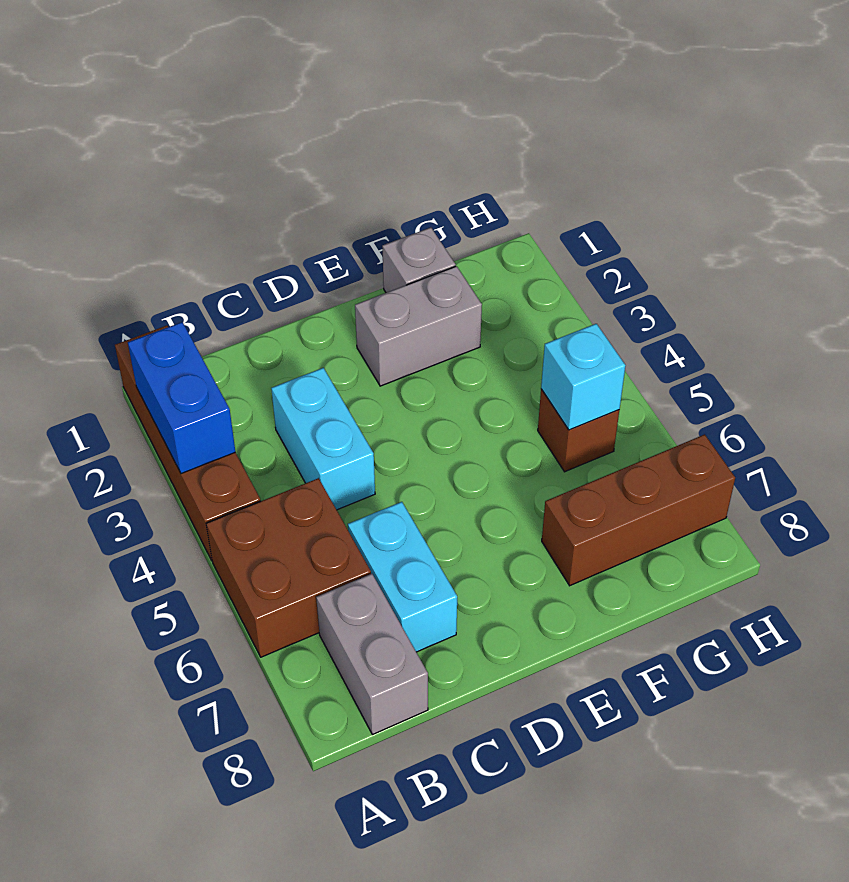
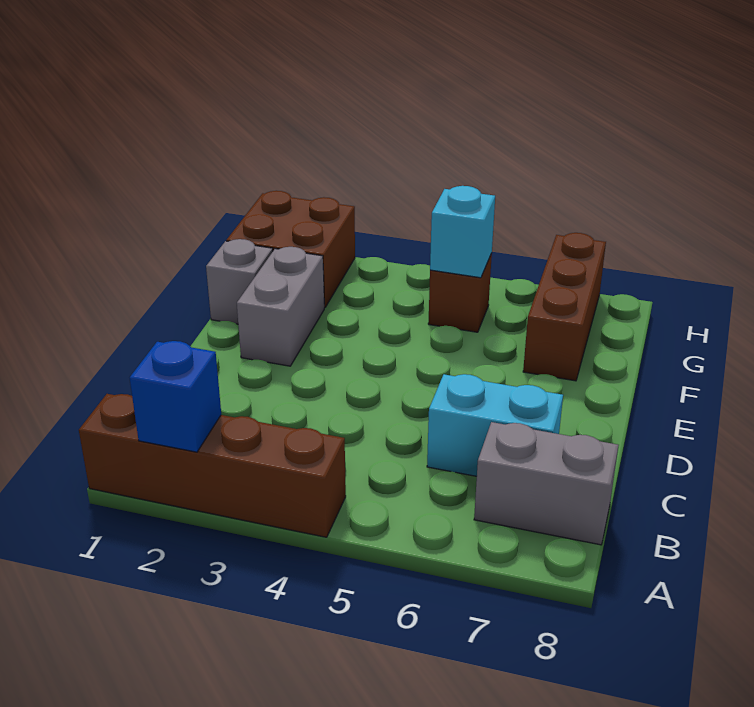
blue 1x2 brick [128,322,235,474] -> blue 1x1 brick [130,341,221,452]
brown 2x2 brick [206,478,371,657] -> brown 2x2 brick moved to [226,191,355,308]
cyan 1x2 brick [271,368,375,510] -> none

